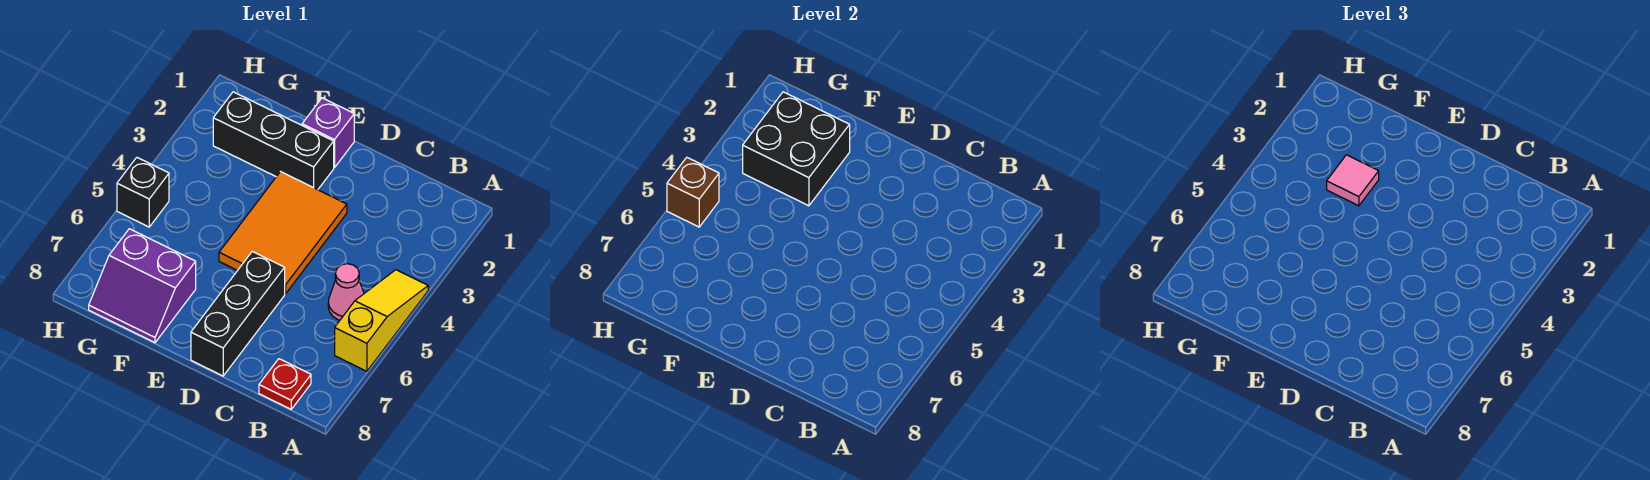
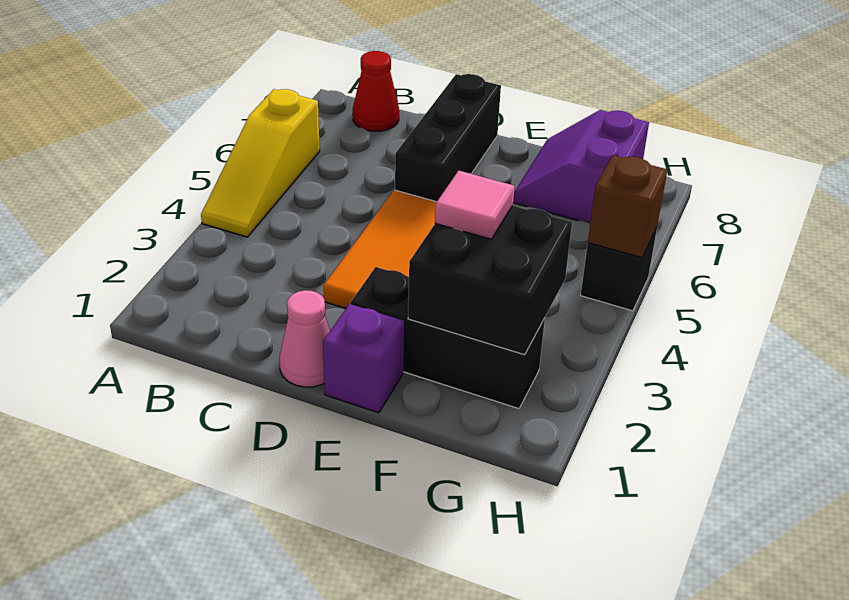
pink 1x1 cone [328,264,364,320] -> pink 1x1 cone moved to [280,290,330,387]
red 1x1 plate [259,359,311,409] -> red 1x1 cone [353,51,399,131]
purple 2x2 slope [89,229,196,343] -> purple 2x2 slope turned to [513,110,649,224]

